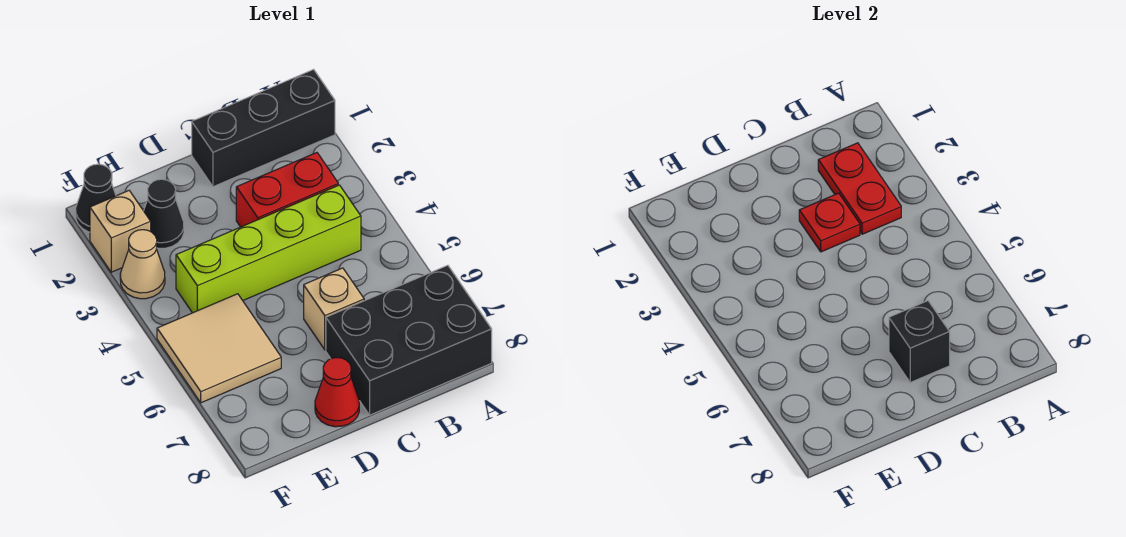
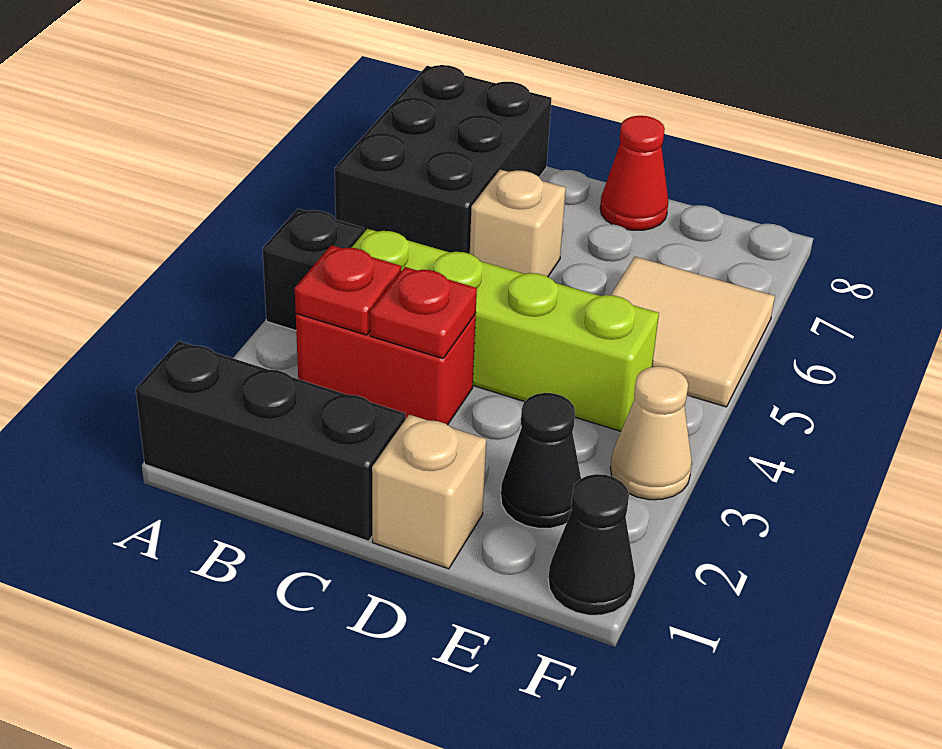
black 2x3 brick [326,265,492,415] -> black 2x3 brick turned to [335,65,552,254]
red 1x2 plate [818,143,901,234] -> red 1x1 plate [295,245,401,335]
black 1x1 brick [889,301,950,382] -> black 1x1 brick moved to [263,209,364,330]
tan 1x1 brick [90,191,151,272] -> tan 1x1 brick moved to [372,415,486,569]

